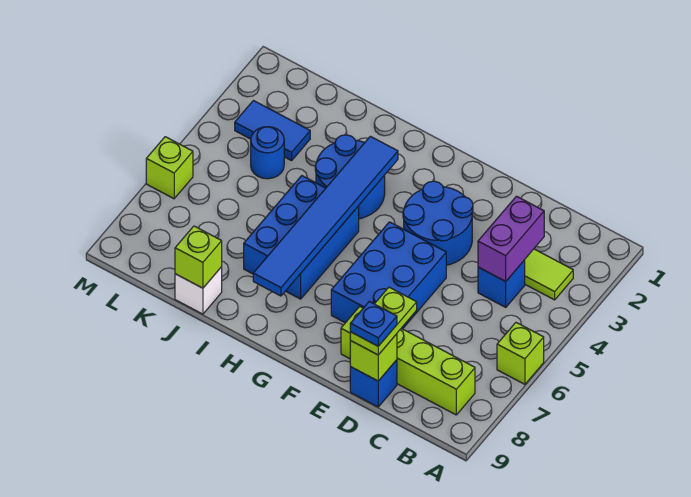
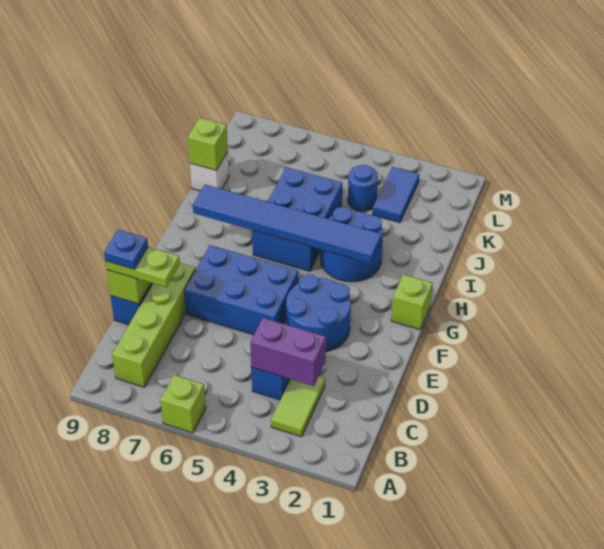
blue 2x3 brick [244,176,359,299] -> blue 2x3 brick turned to [252,167,343,271]
lime 1x1 brick [146,137,193,199] -> lime 1x1 brick moved to [391,274,433,330]

